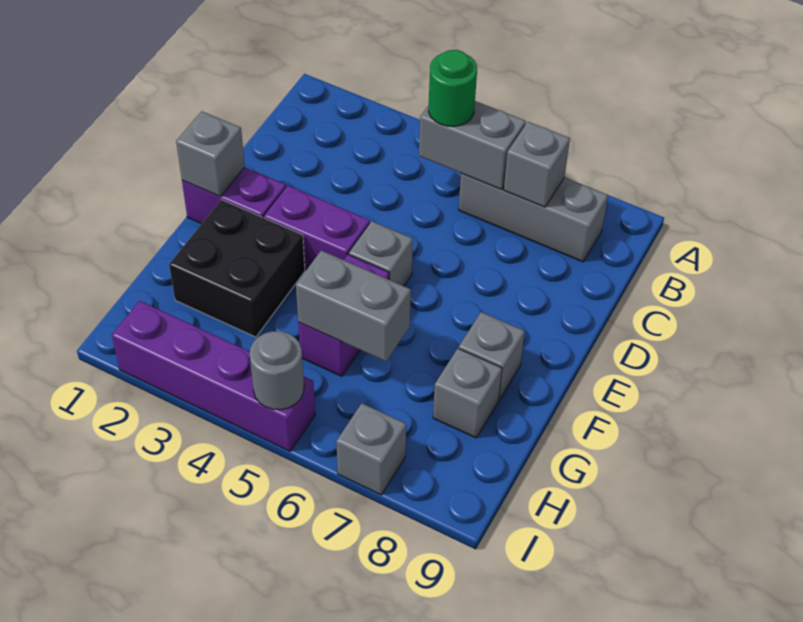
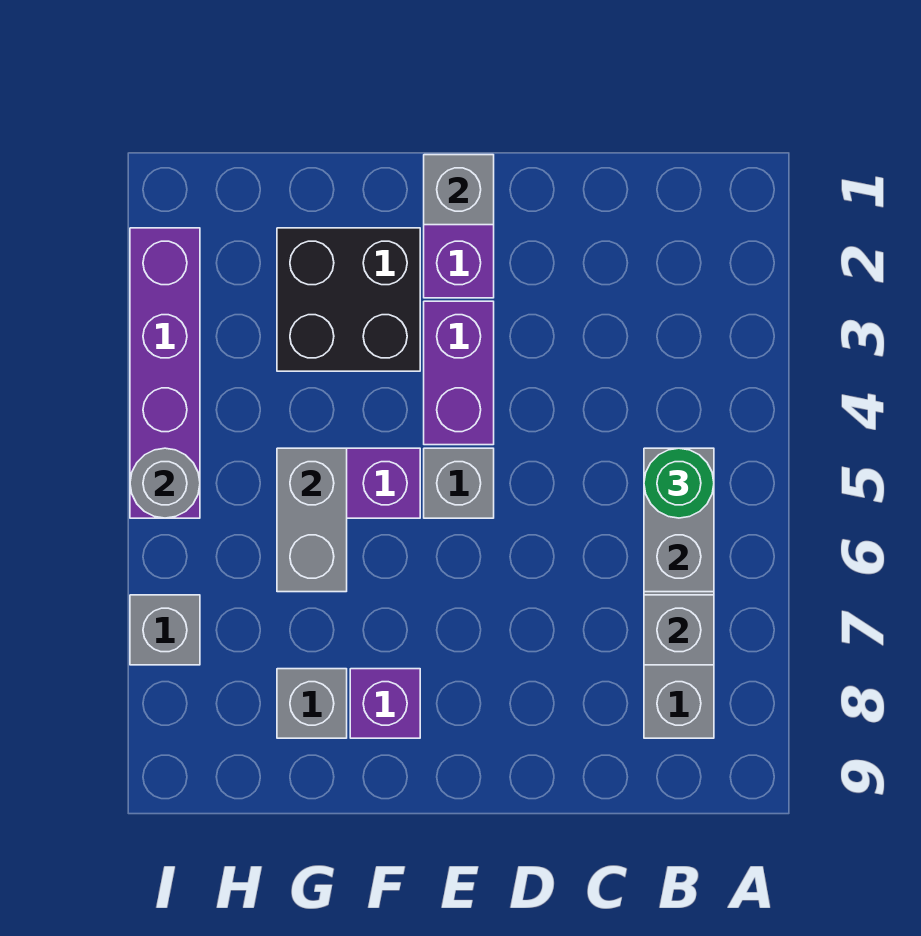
grey 1x1 brick [459,312,525,400] -> purple 1x1 brick [350,669,420,738]

